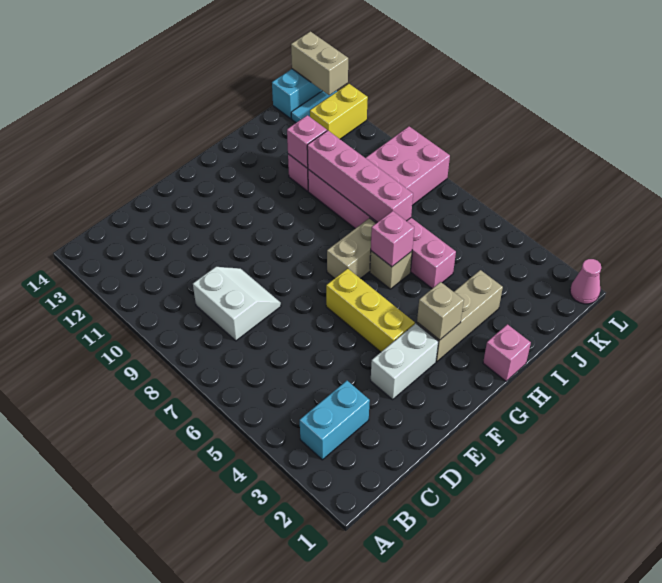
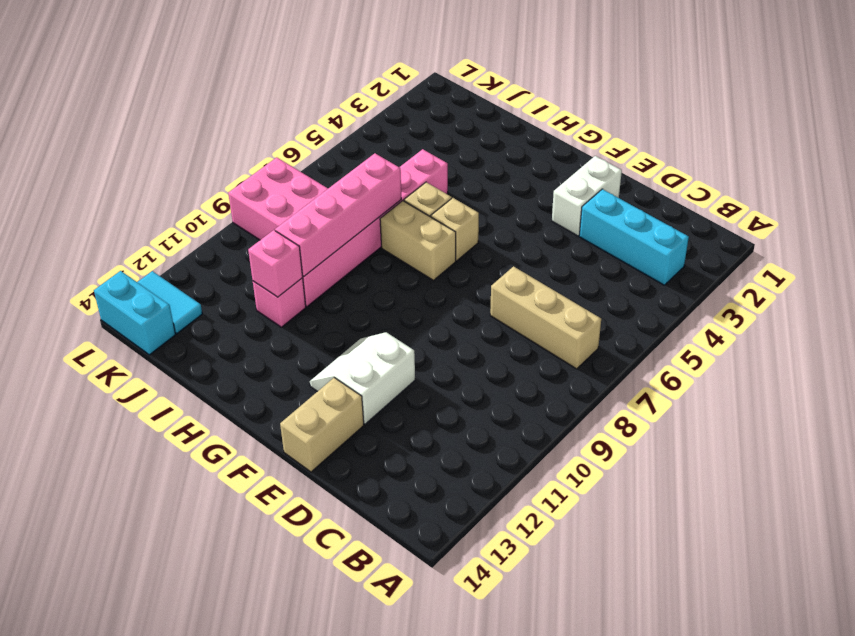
cyan 1x2 brick [300,381,370,460] -> cyan 1x3 brick [579,189,689,285]
white 2x2 slope [193,267,281,341] -> white 2x2 slope moved to [310,332,415,424]
white 1x2 brick [371,324,438,399] -> white 1x2 brick turned to [552,156,622,236]
yellow 1x3 brick [326,269,415,352] -> none
tan 1x3 brick [417,270,503,362] -> tan 1x3 brick moved to [490,266,601,369]
tan 1x1 brick [417,282,464,340] -> tan 1x1 brick moved to [431,198,479,261]
pink 1x1 brick [483,324,531,381] -> none
pink 1x1 brick [371,211,414,267] -> none
yellow 1x2 brick [310,84,368,139] -> none
pink 1x1 cone [570,259,601,304] -> none
tan 1x2 brick [291,31,348,95] -> tan 1x2 brick moved to [280,378,364,472]

